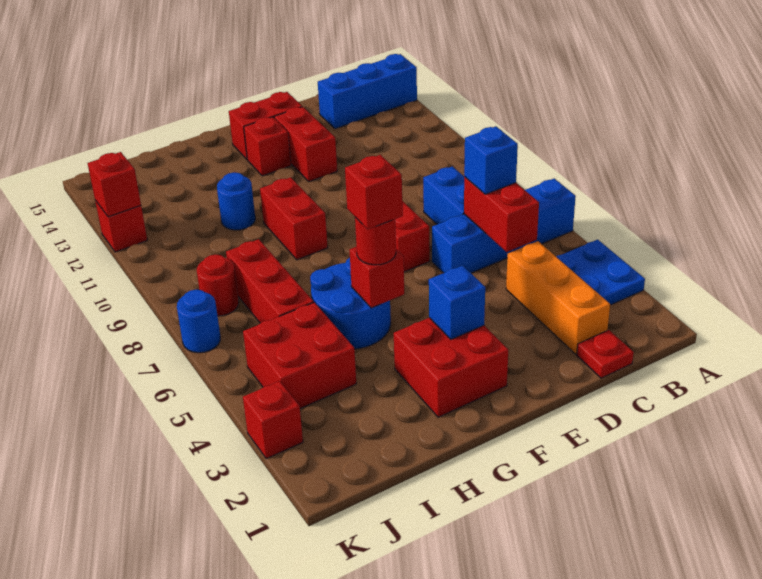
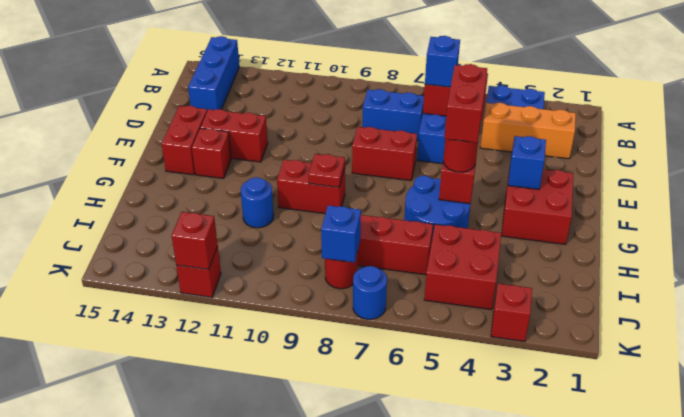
red 1x1 plate [577,330,634,378] -> red 1x1 plate moved to [309,154,345,187]
red 1x1 brick [345,155,403,229] -> red 1x2 brick [444,64,487,143]
none -> blue 1x1 brick [321,205,361,263]

